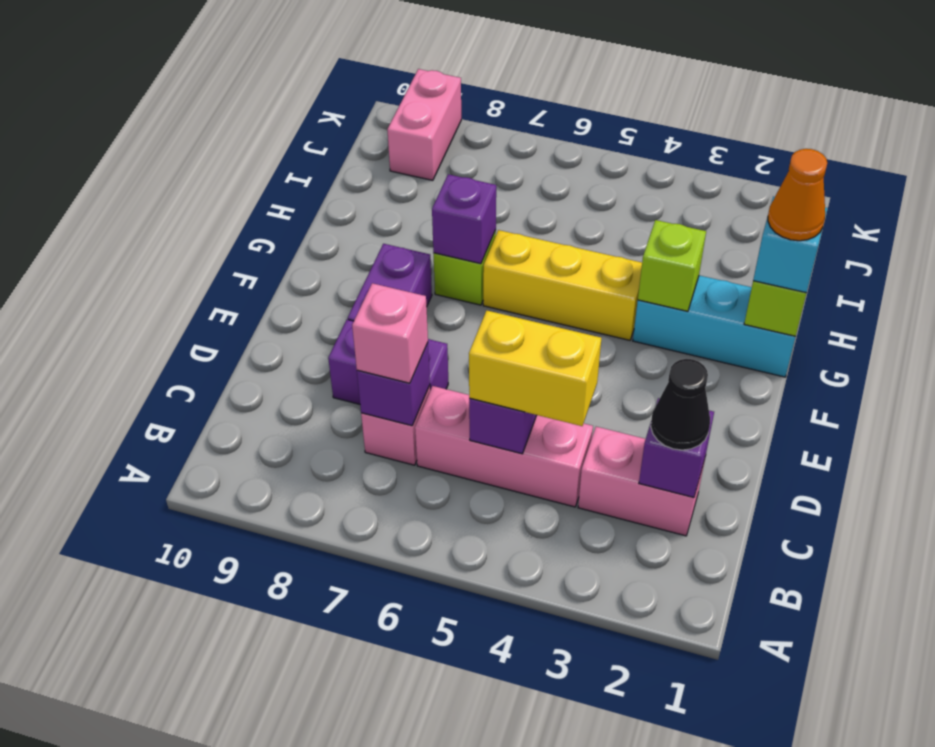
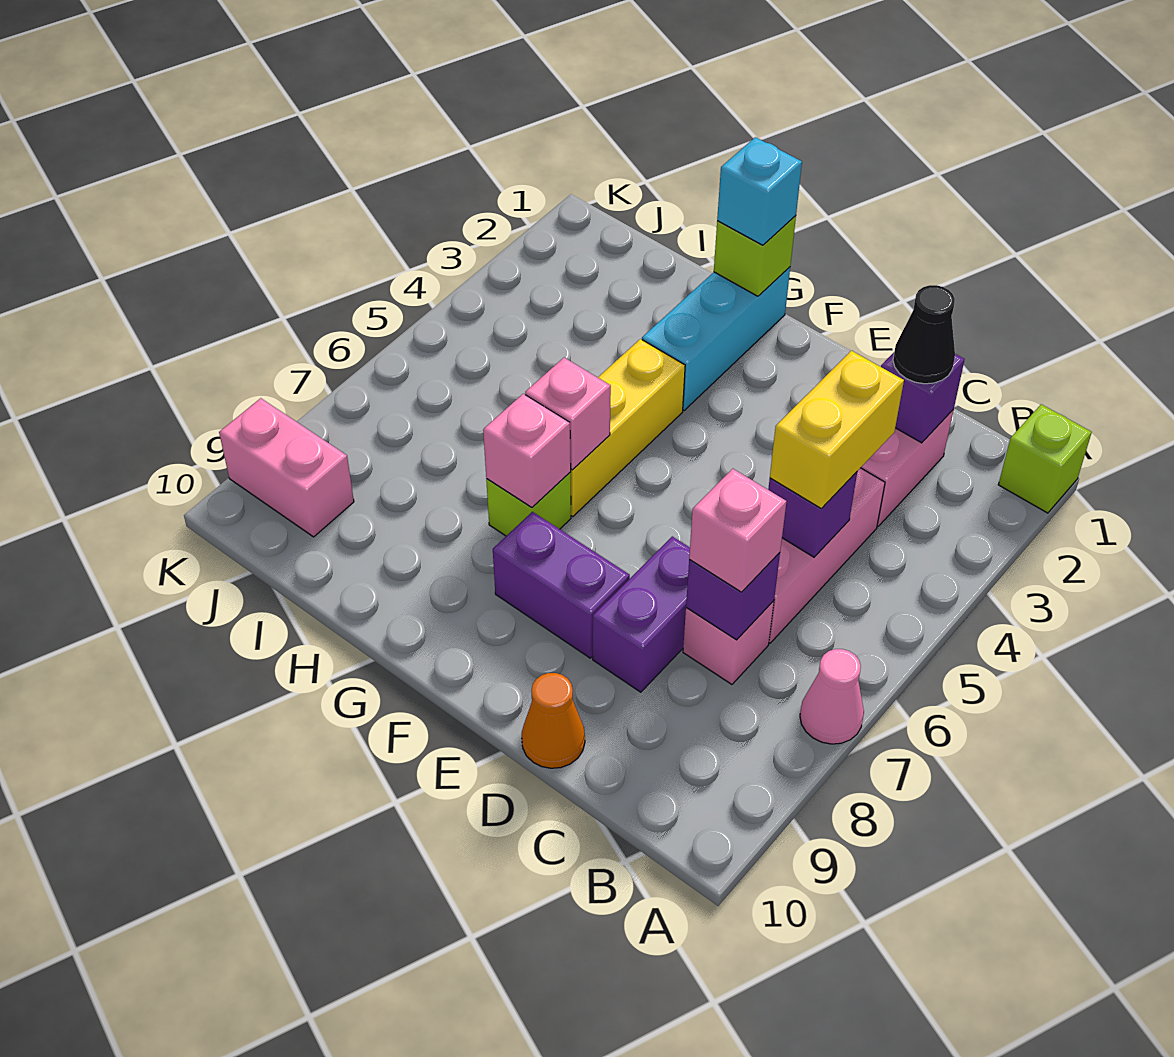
none -> pink 1x1 cone [800,649,864,744]
orange 1x1 cone [768,149,827,241] -> orange 1x1 cone moved to [522,673,585,768]
lime 1x1 brick [638,220,706,311] -> lime 1x1 brick moved to [998,404,1092,513]
none -> pink 1x1 brick [525,358,611,470]
purple 1x1 brick [432,174,496,264] -> pink 1x1 brick [483,394,571,507]

